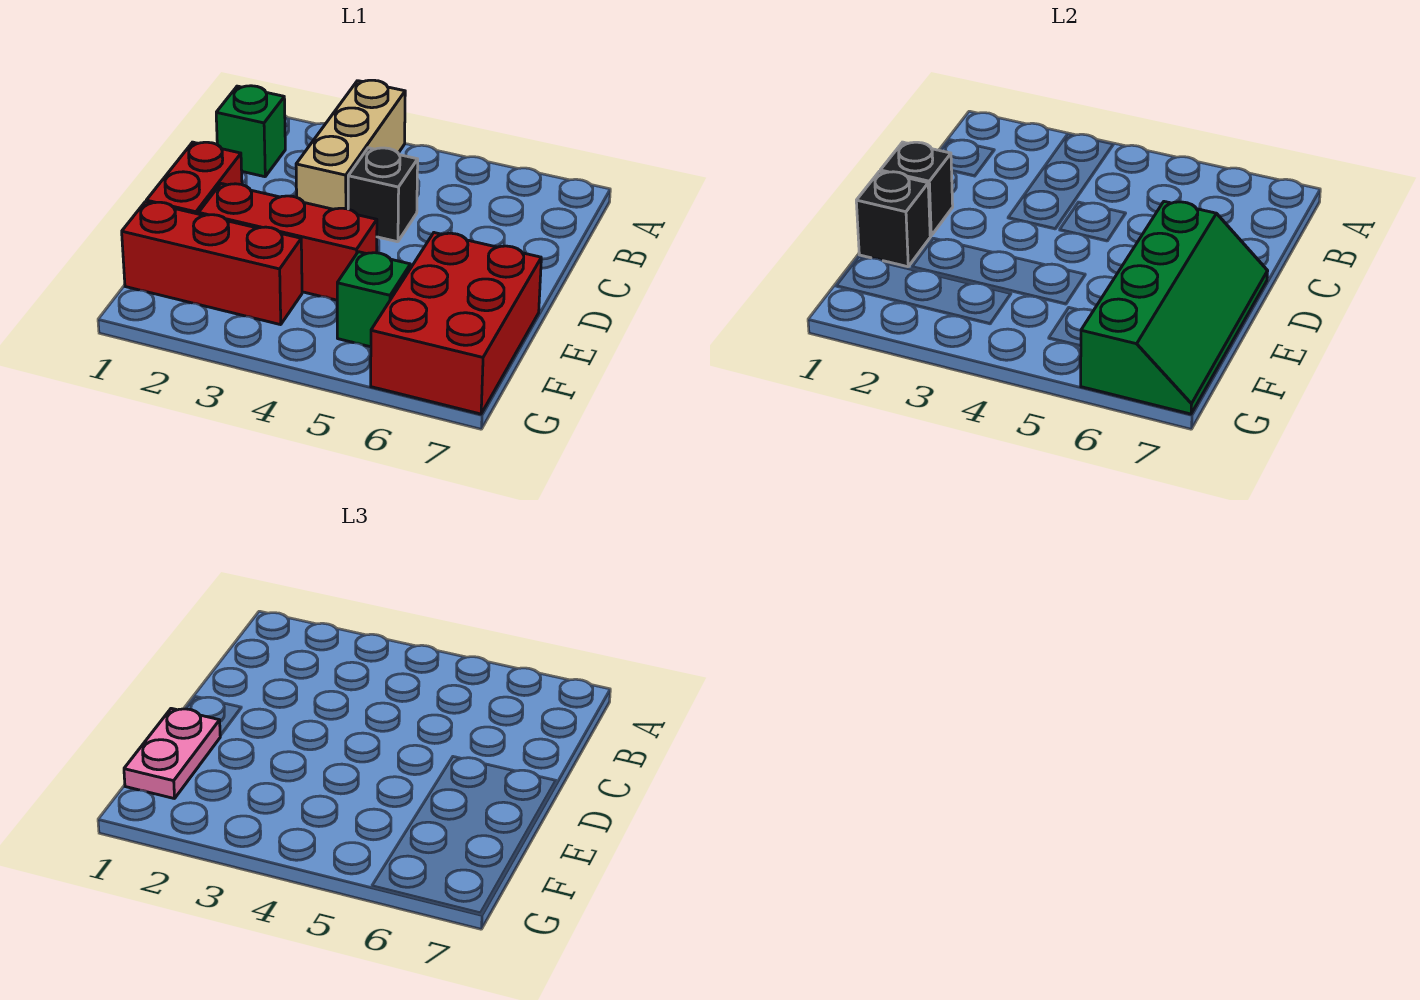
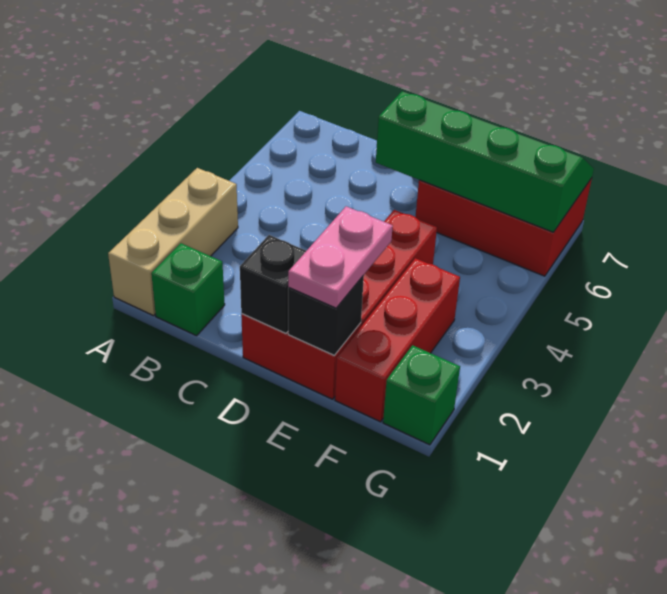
tan 1x3 brick [296,80,405,209] -> tan 1x3 brick turned to [108,168,238,316]
black 1x1 brick [348,148,418,242] -> none
pink 1x2 plate [124,708,220,799] -> pink 1x2 plate turned to [288,206,393,308]
green 1x1 brick [337,252,410,347] -> green 1x1 brick moved to [383,345,460,445]

